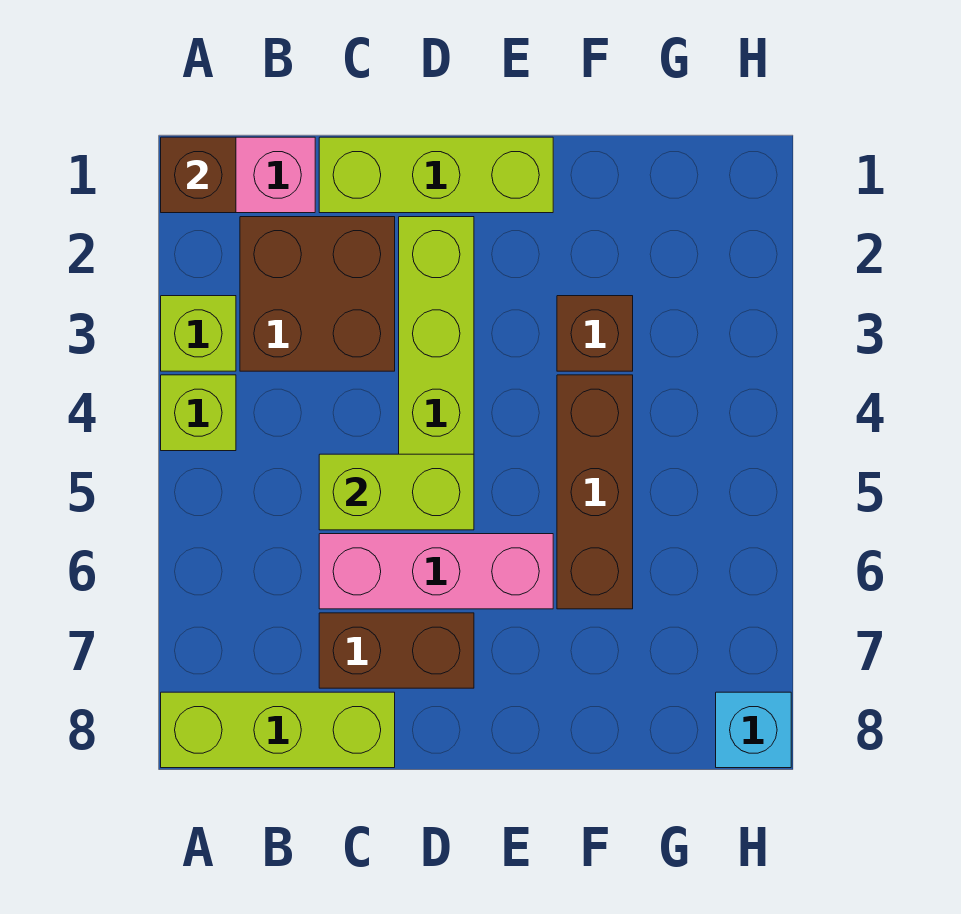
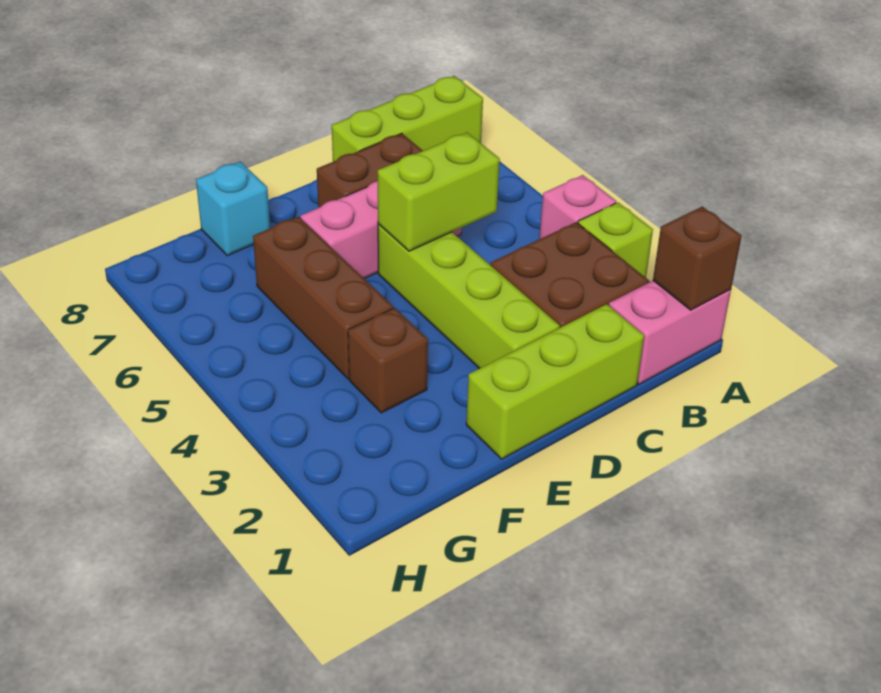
lime 1x1 brick [161,375,236,451] -> pink 1x1 brick [539,175,616,239]
cyan 1x1 brick [716,692,791,768] -> cyan 1x1 brick moved to [196,162,270,256]

